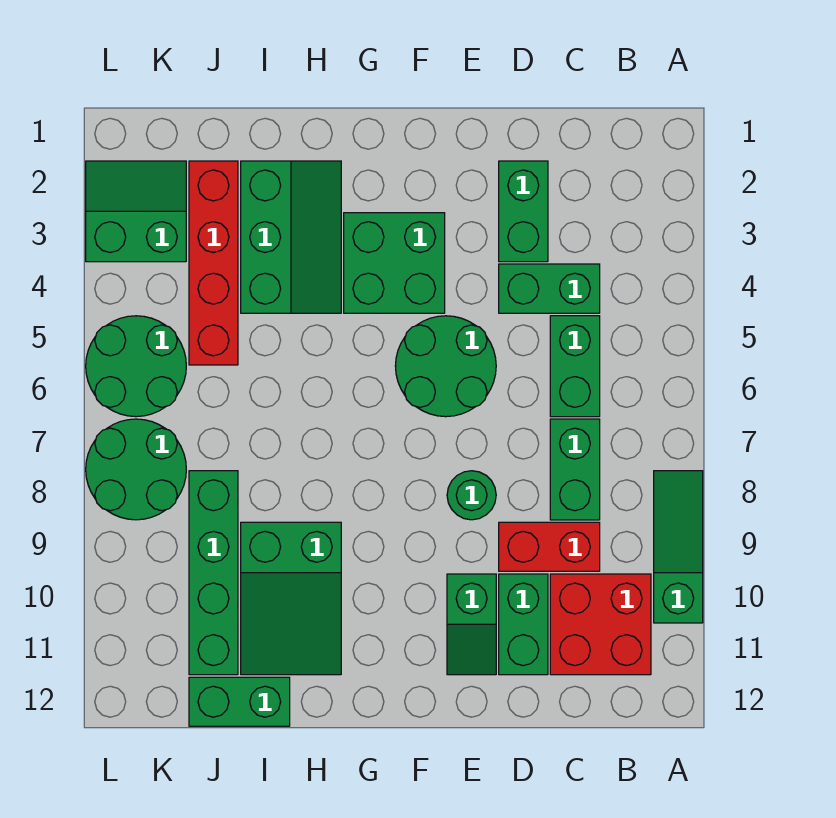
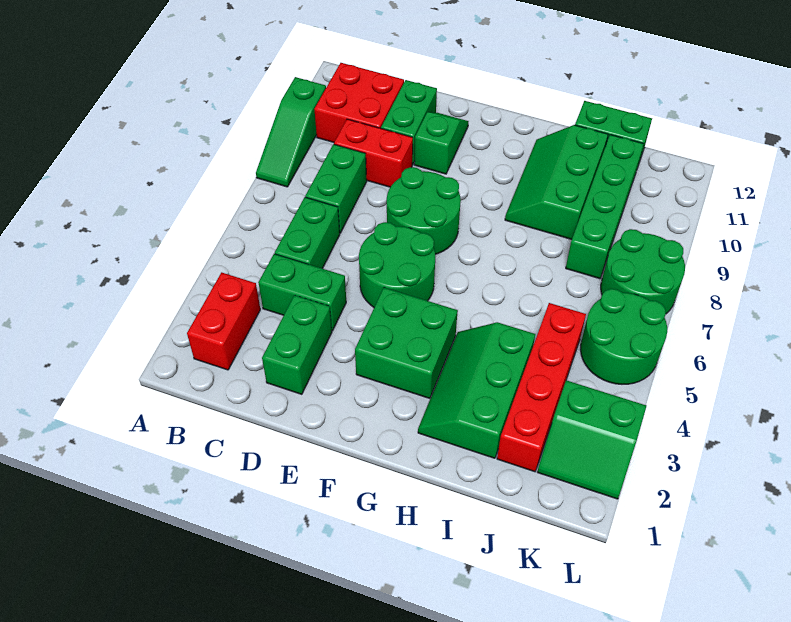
none -> red 1x2 brick [187,272,260,370]
green 1x1 round brick [447,471,496,520] -> green 2x2 round brick [387,167,461,254]
green 2x3 slope [241,522,341,675] -> green 2x3 slope turned to [505,125,608,239]

